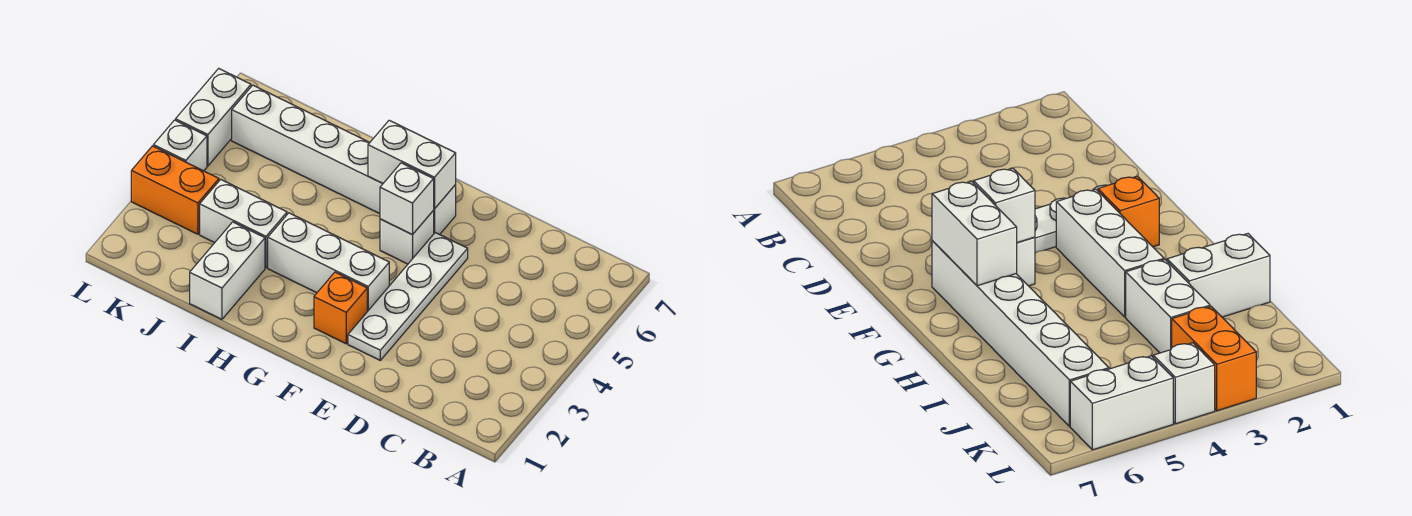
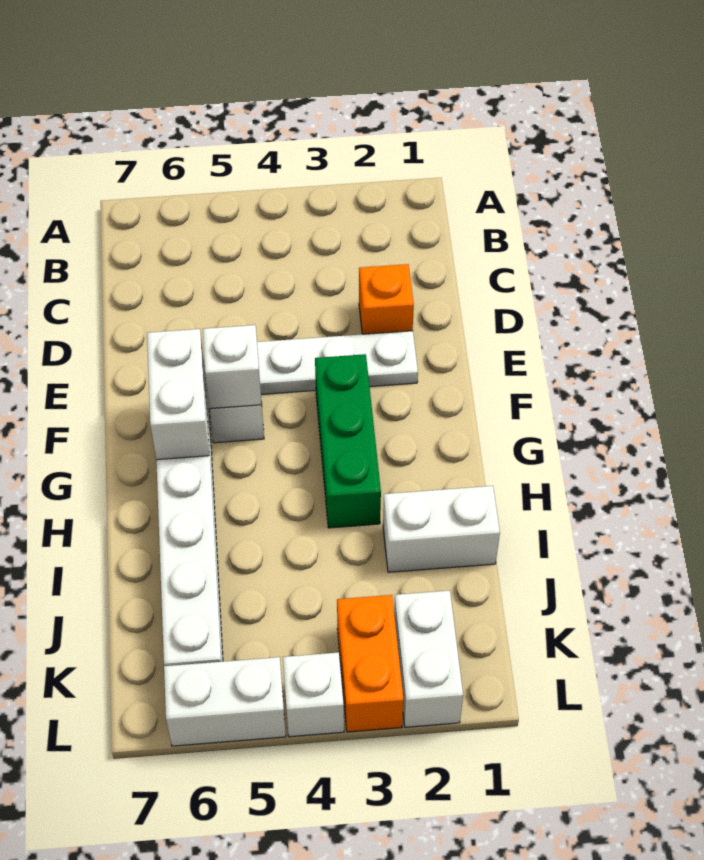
orange 1x1 brick [314,272,367,344] -> orange 1x1 brick moved to [359,264,414,334]
white 1x3 brick [268,213,389,312] -> green 1x3 brick [315,354,381,528]
white 1x2 brick [200,179,287,268] -> white 1x2 brick moved to [394,590,463,727]

